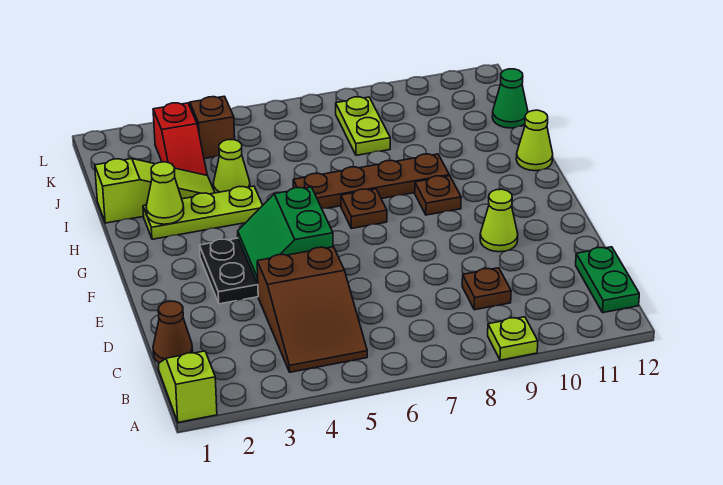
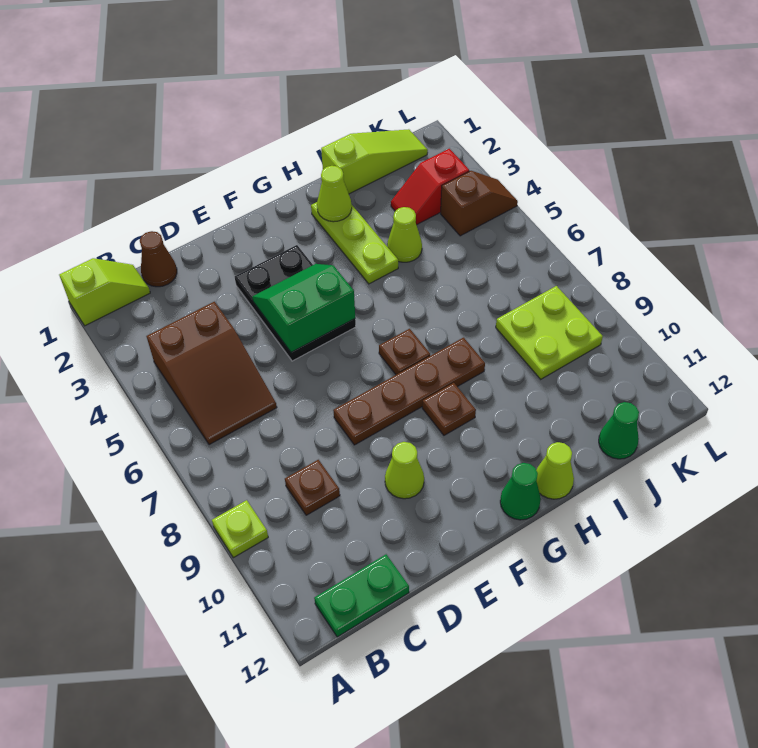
brown 2x3 slope [257,247,367,372] -> brown 2x3 slope turned to [147,302,277,445]
none -> green 1x1 cone [500,463,541,520]
brown 1x4 plate [293,154,449,209] -> brown 1x4 plate turned to [333,338,485,445]
lime 1x3 slope [95,159,215,223] -> lime 1x3 slope turned to [321,129,428,194]
lime 1x2 plate [336,97,390,155] -> lime 2x2 plate [496,286,603,379]

